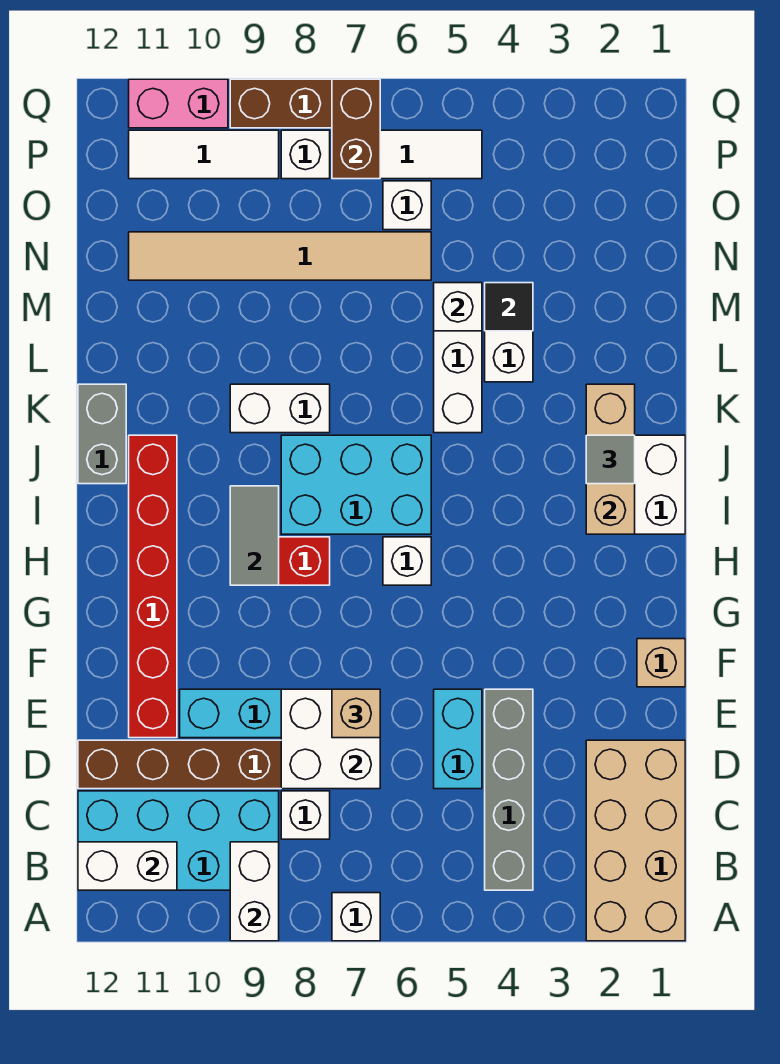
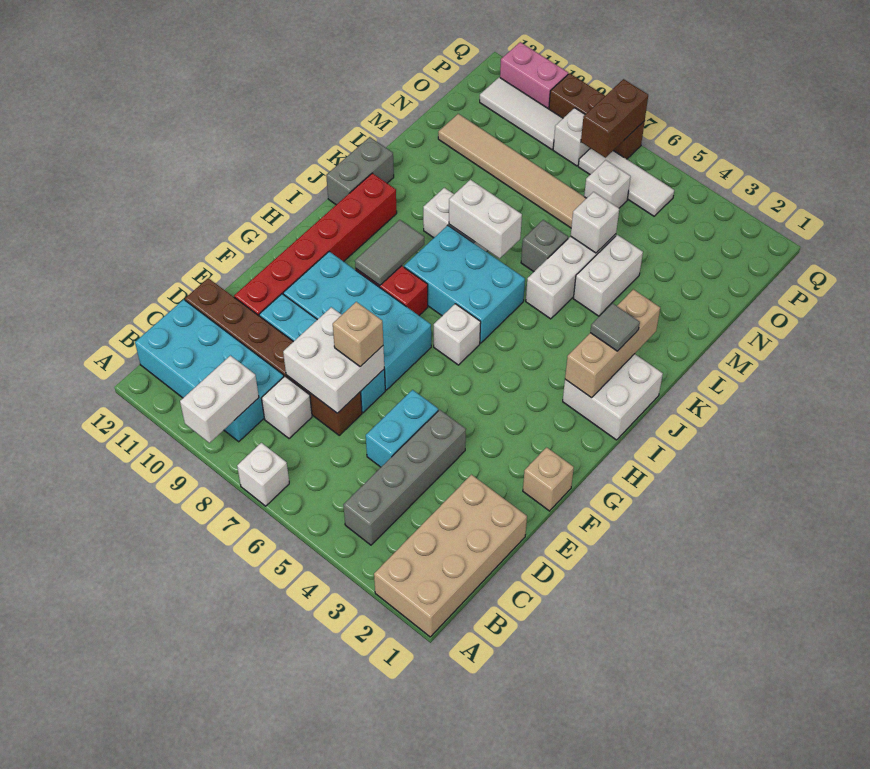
white 1x2 brick [78,842,177,890] -> white 1x2 brick moved to [449,180,522,259]
none -> cyan 2x4 brick [283,252,431,390]
none -> grey 1x1 brick [521,220,568,272]
black 1x1 tile [485,283,533,331] -> none

